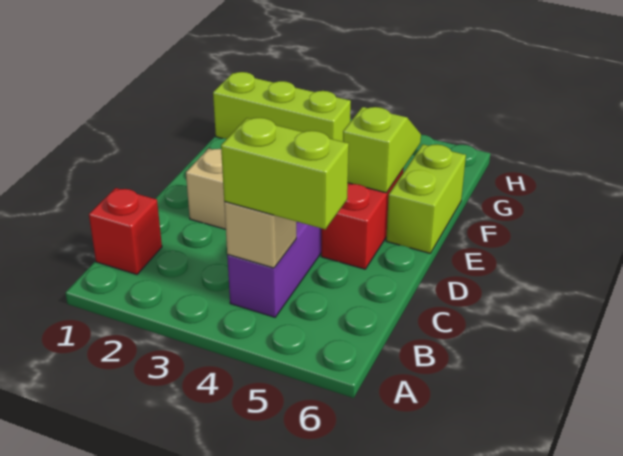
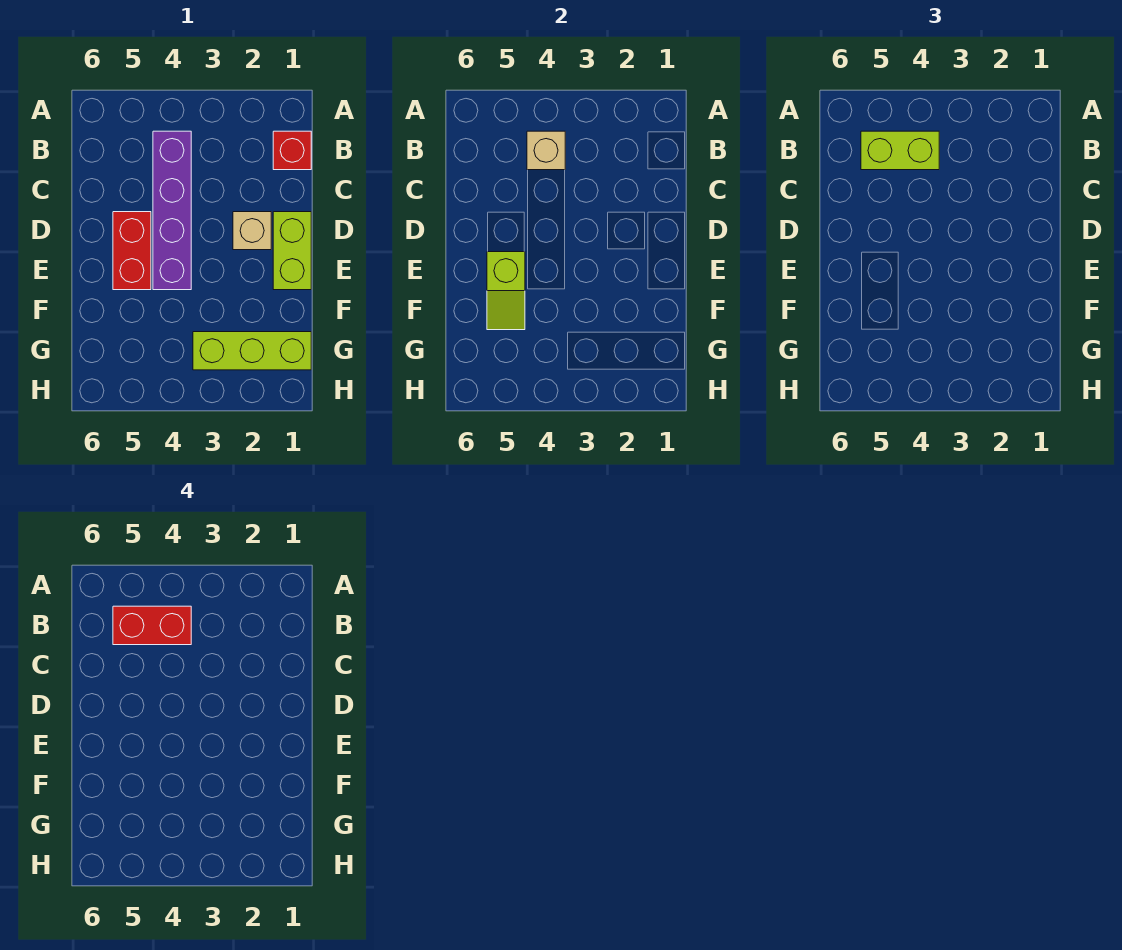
none -> red 1x2 brick [113,606,191,645]
lime 1x2 brick [386,144,466,253] -> lime 1x2 brick moved to [273,212,311,290]

